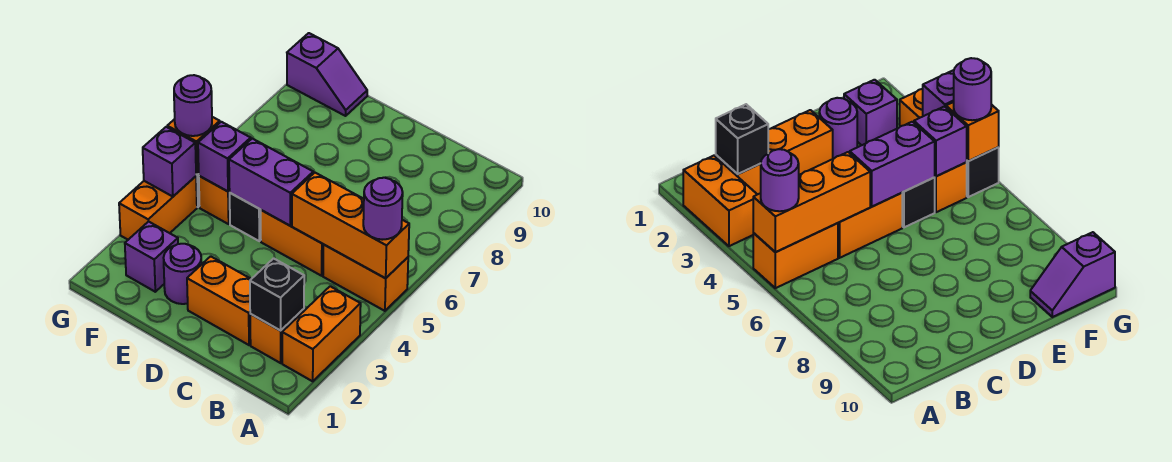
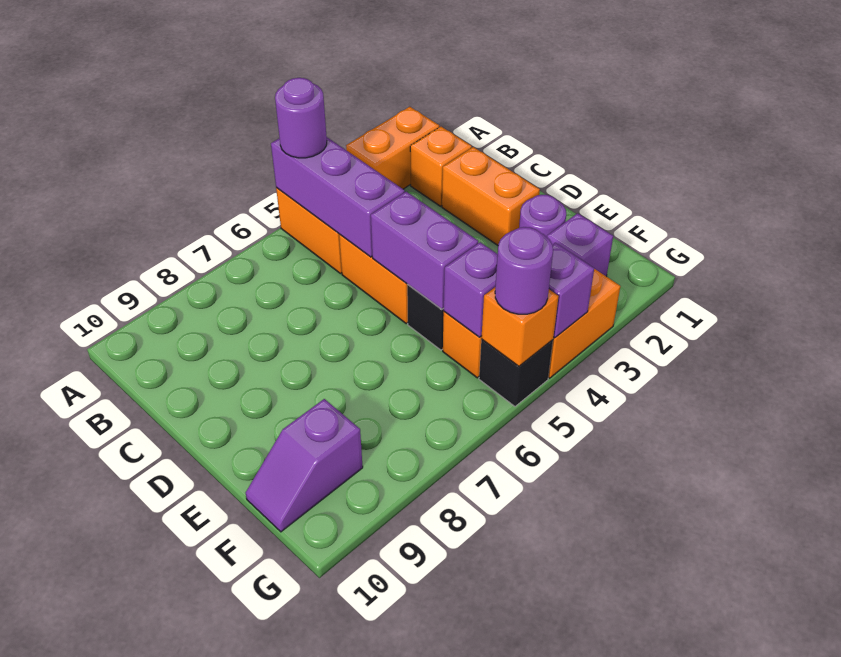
orange 1x3 brick [292,173,409,278] -> purple 1x3 brick [271,137,405,257]
black 1x1 brick [250,258,304,331] -> none
purple 1x2 slope [287,33,367,116] -> purple 1x2 slope turned to [246,399,363,532]

